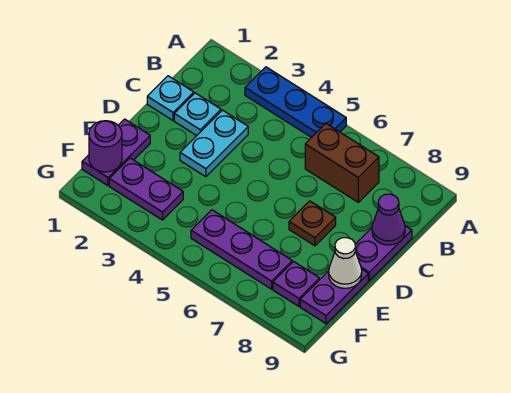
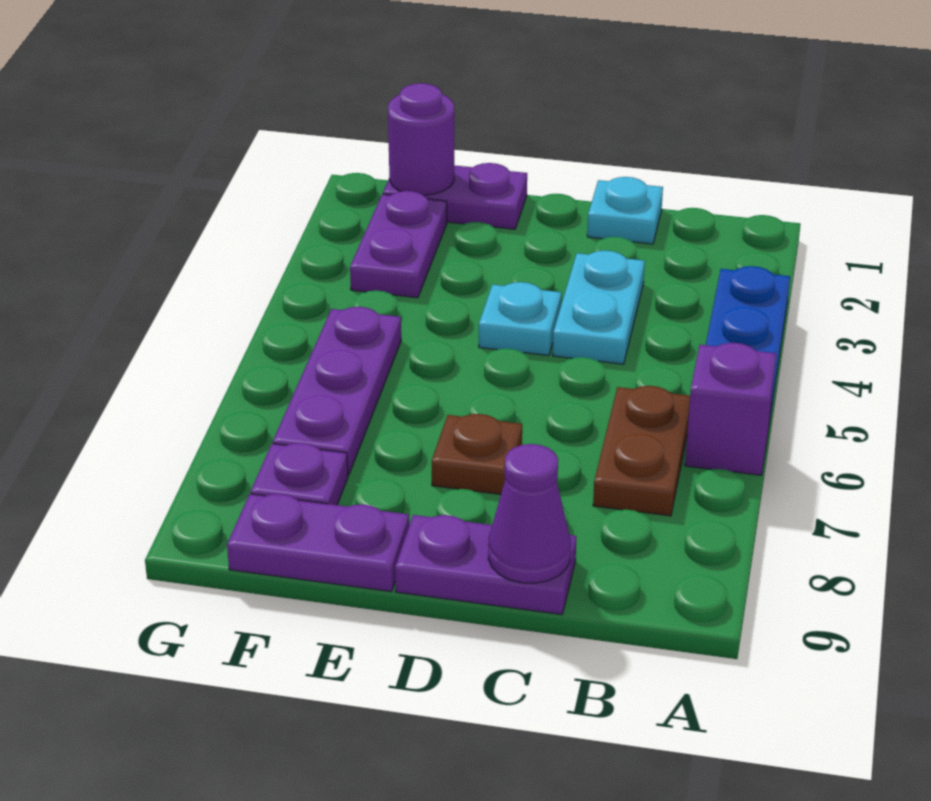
none -> purple 1x1 brick [685,343,776,475]
brown 1x2 brick [305,124,379,202] -> brown 1x2 plate [593,386,690,516]
cyan 1x1 plate [174,93,221,136] -> cyan 1x1 plate moved to [479,282,561,356]
cyan 1x2 plate [180,110,248,177] -> cyan 1x2 plate turned to [553,250,645,364]
white 1x1 cone [329,238,362,288] -> none

